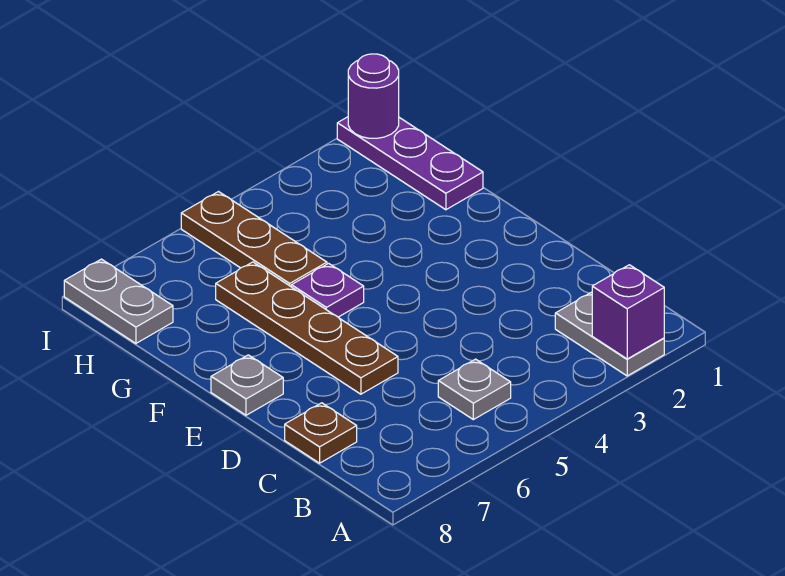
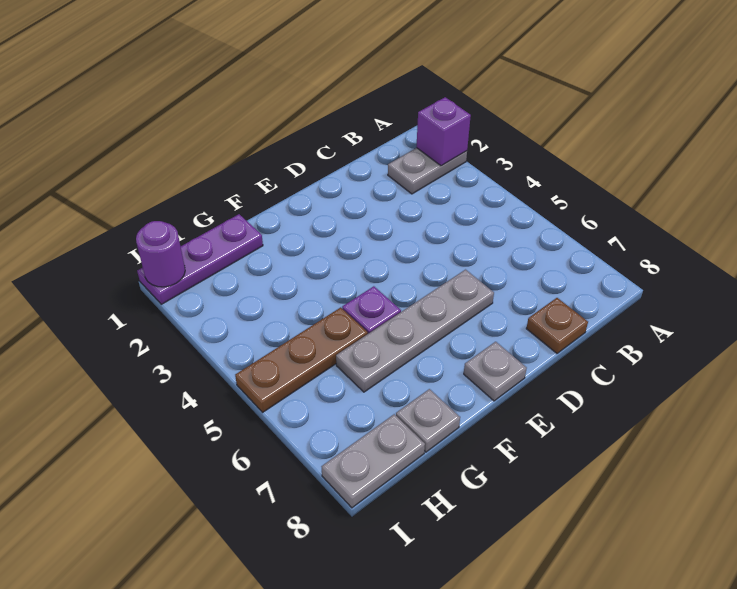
grey 1x1 plate [438,359,511,420] -> grey 1x1 plate moved to [396,389,460,452]
brown 1x4 plate [216,262,398,394] -> grey 1x4 plate [336,270,494,392]

